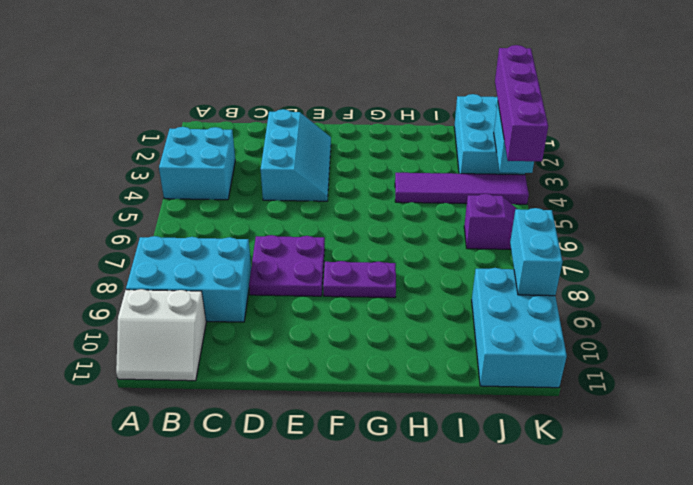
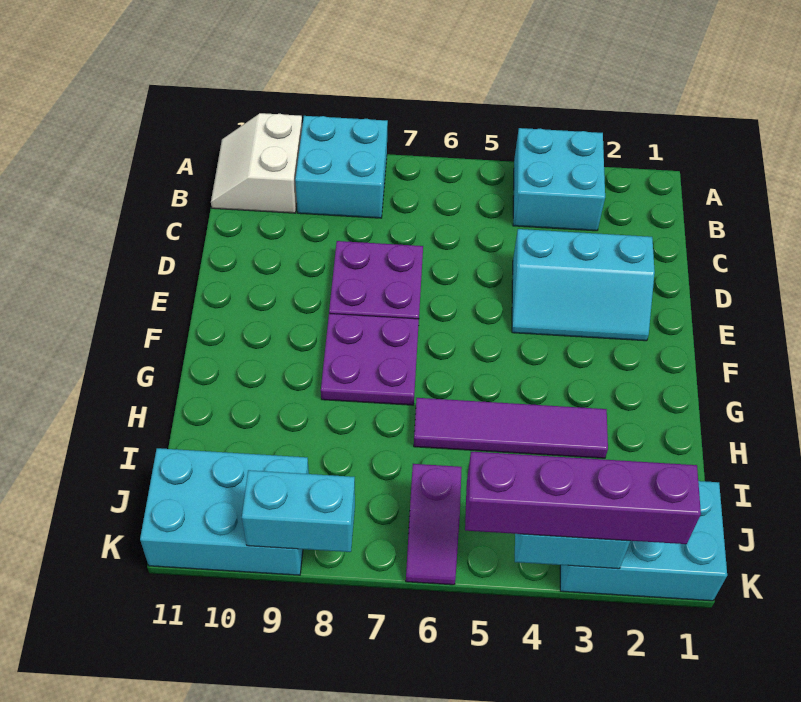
cyan 2x3 brick [126,236,251,322] -> cyan 2x2 brick [295,116,388,218]
purple 1x2 plate [323,261,396,298] -> purple 2x2 plate [321,314,419,405]
purple 1x4 tile [395,173,529,204] -> purple 1x4 tile turned to [414,398,608,458]

